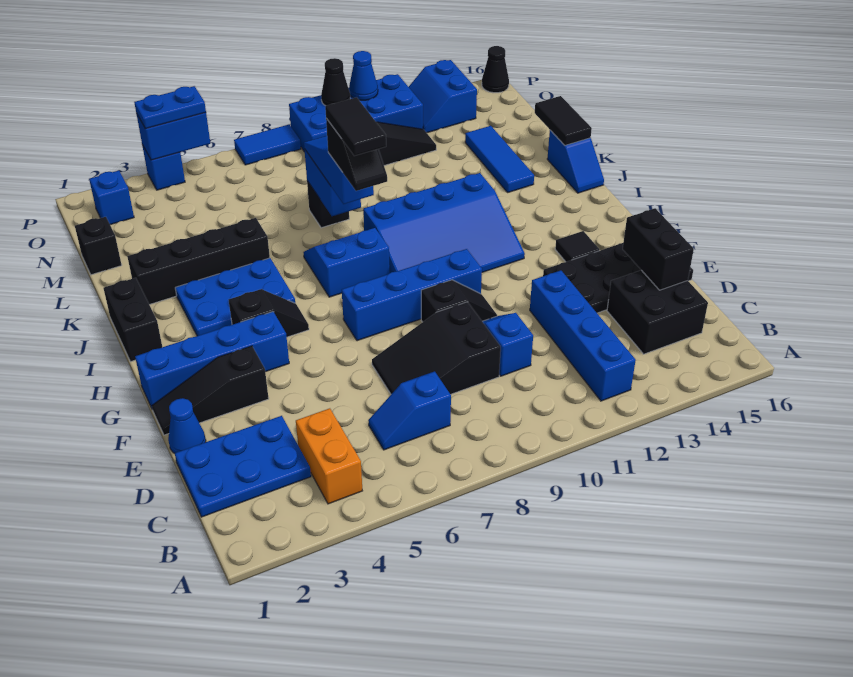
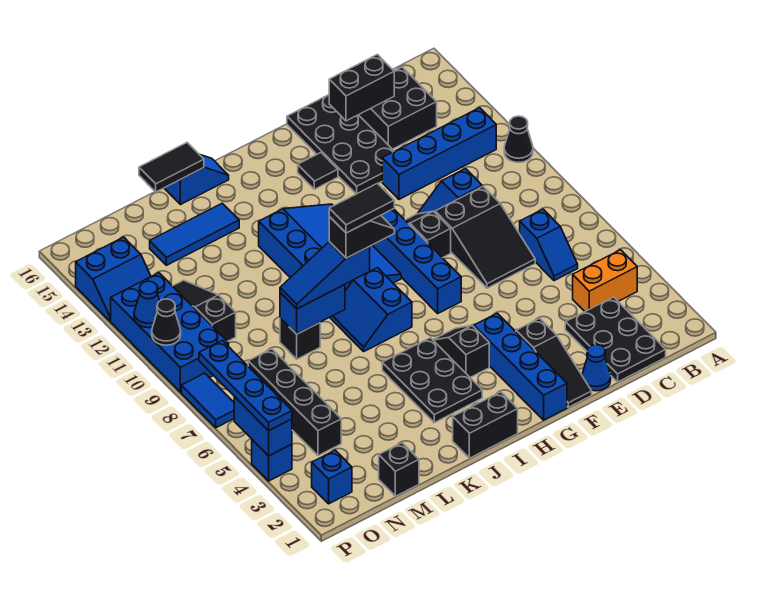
blue 2x3 plate [175,416,311,517] -> black 2x3 plate [565,297,666,382]
blue 2x3 plate [175,258,295,336] -> black 2x3 plate [382,338,482,423]
black 1x4 brick [127,218,270,305] -> black 1x4 brick moved to [248,349,341,456]
blue 1x2 plate [134,86,206,129] -> blue 1x4 plate [199,340,292,431]
black 1x1 cone [482,46,509,93] -> black 1x1 cone moved to [504,116,533,163]

